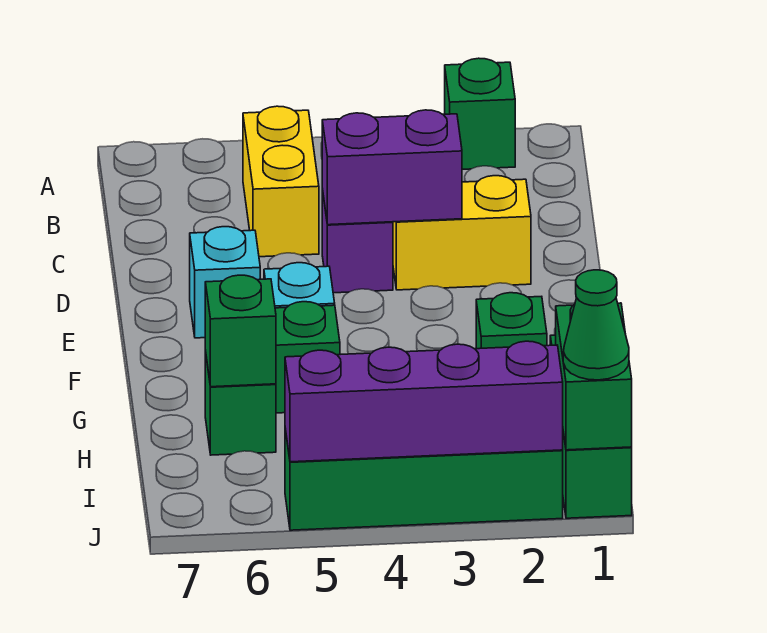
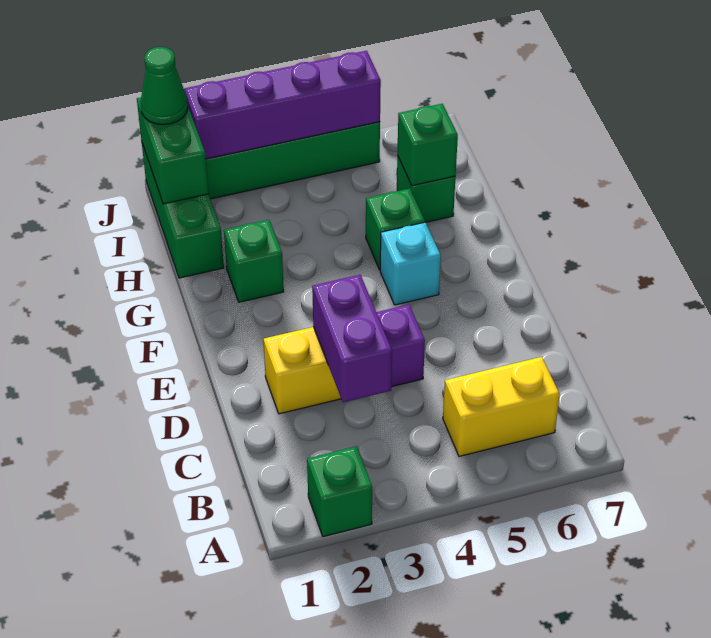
yellow 1x2 brick [243,106,319,257] -> yellow 1x2 brick turned to [443,357,560,456]
purple 1x2 brick [322,110,462,225] -> purple 1x2 brick turned to [312,275,392,402]
cyan 1x1 brick [190,227,260,338] -> none

